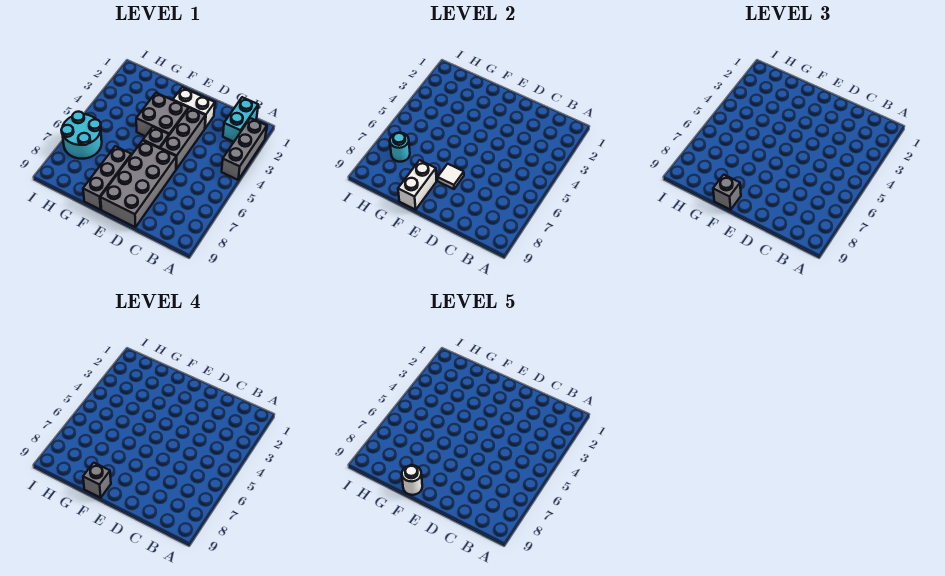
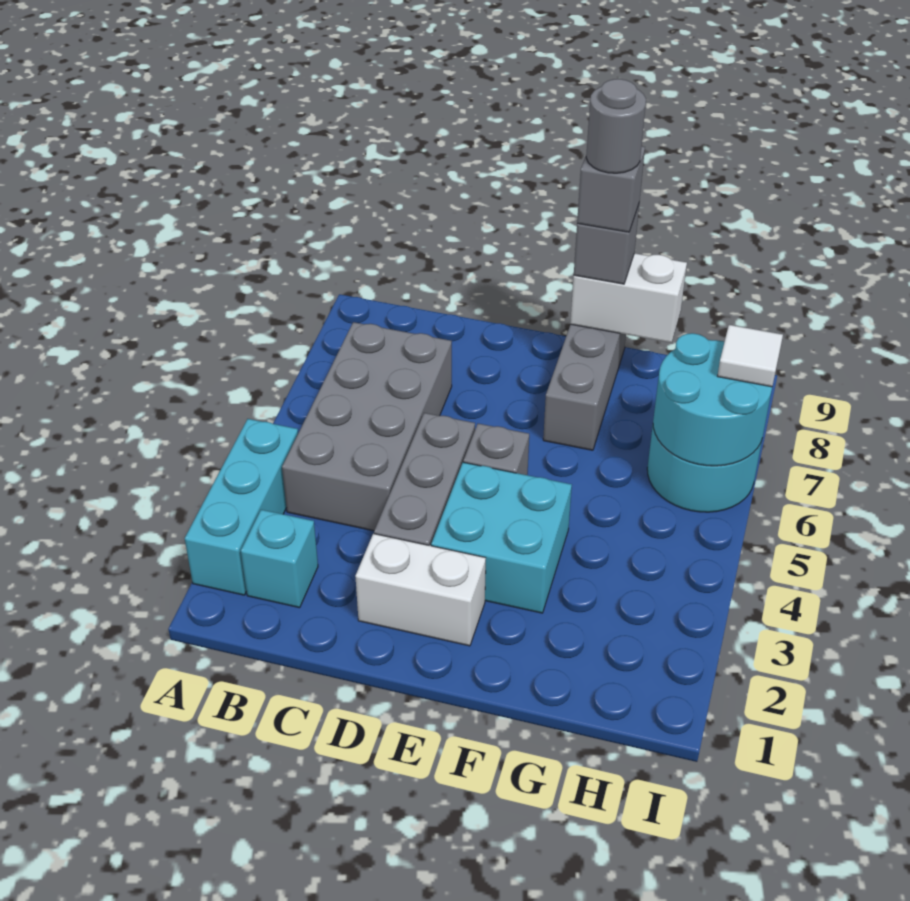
grey 1x3 brick [222,118,267,180] -> cyan 1x3 brick [185,419,298,595]
cyan 1x2 brick [223,97,258,142] -> cyan 1x1 brick [241,510,318,608]
grey 2x4 brick [101,141,176,227] -> grey 2x4 brick moved to [282,322,452,531]
grey 2x2 brick [136,93,188,136] -> cyan 2x2 brick [431,462,572,613]
white 1x1 tile [438,164,464,189] -> white 1x1 tile moved to [718,325,783,387]
white 1x2 brick [398,160,437,210] -> white 1x2 brick turned to [570,253,687,343]
white 1x1 round brick [402,465,422,495] -> grey 1x1 round brick [586,79,646,173]
cyan 1x1 round brick [390,133,410,162] -> cyan 2x2 round brick [653,333,772,466]

